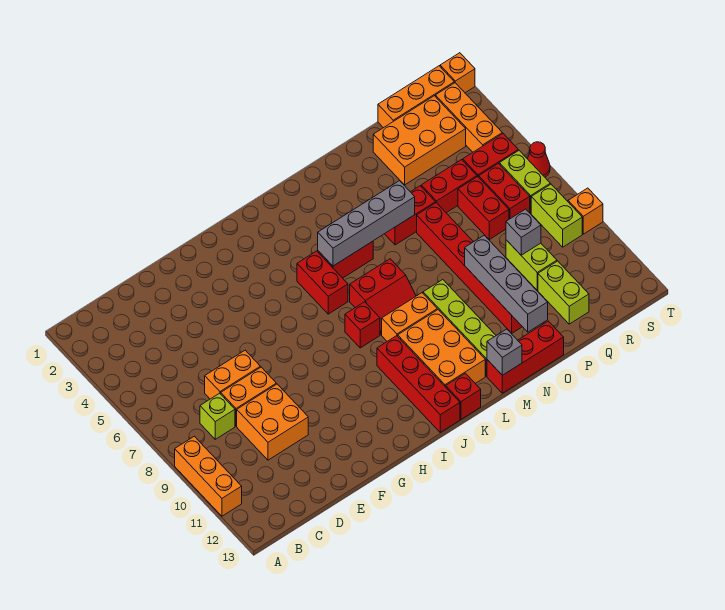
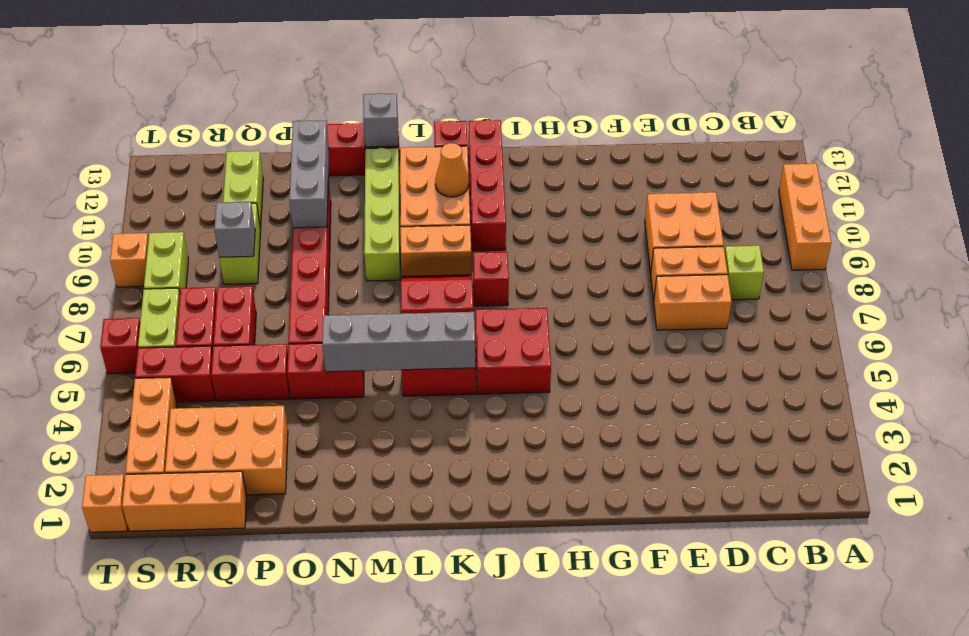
red 1x2 brick [297,251,348,314] -> red 2x2 brick [475,308,551,394]
none -> orange 1x1 cone [435,143,469,197]
grey 1x4 brick [465,235,548,332] -> grey 1x3 brick [289,120,329,228]
red 1x1 cone [528,142,550,177] -> red 1x1 brick [100,318,140,374]

